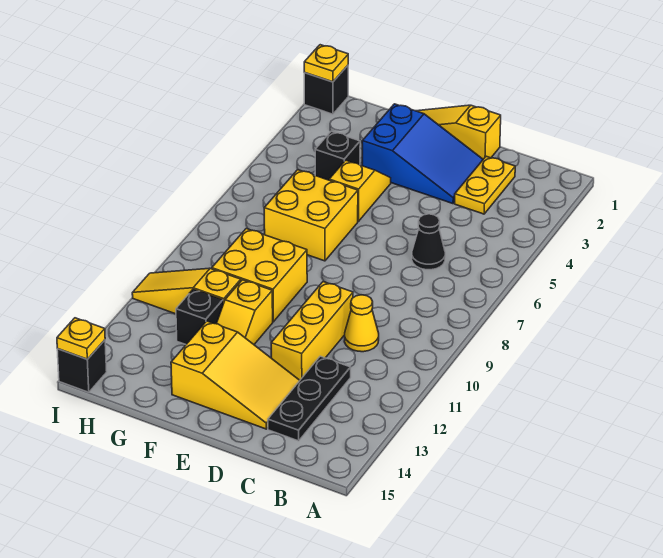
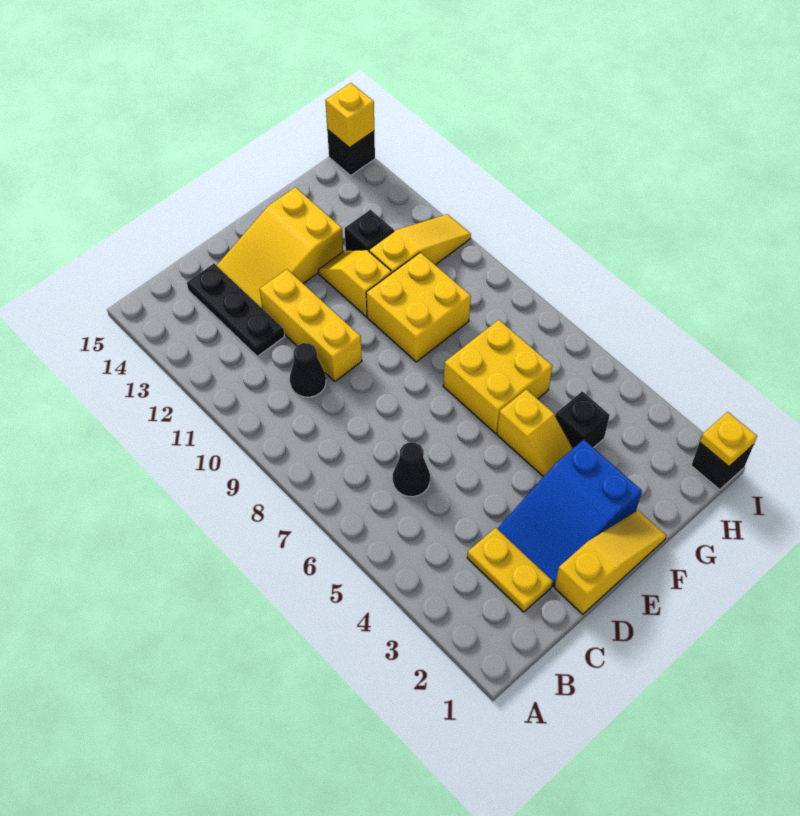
yellow 1x1 cone [344,295,379,352] -> black 1x1 cone [290,343,326,397]
yellow 1x1 plate [57,318,105,359] -> yellow 1x1 brick [325,83,374,148]

